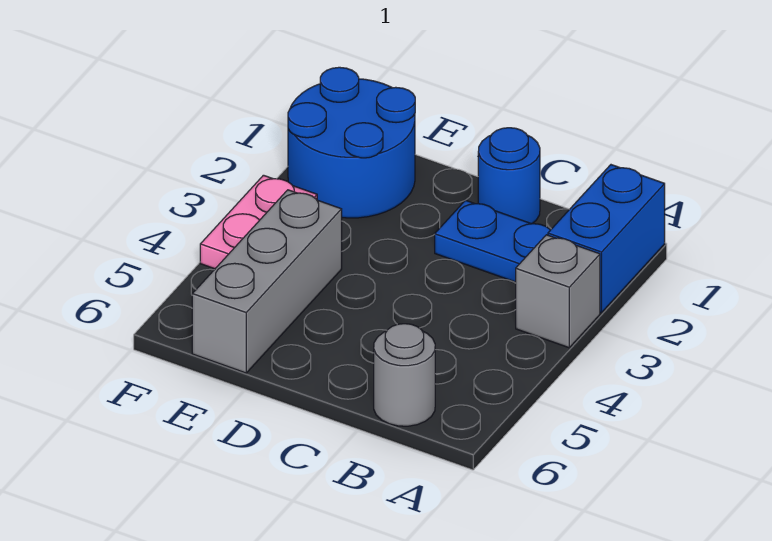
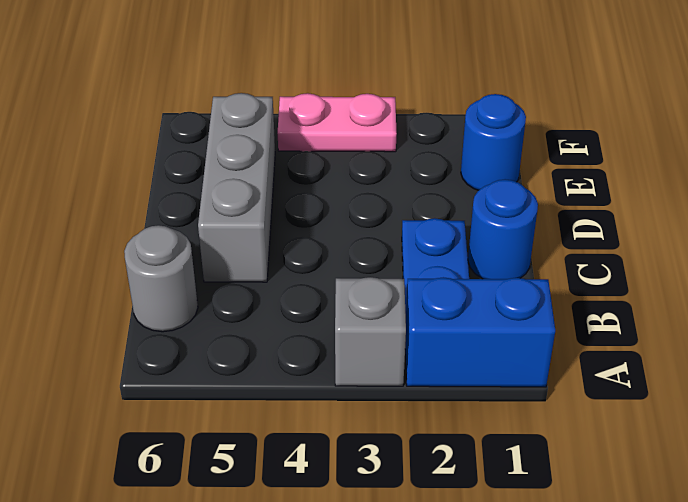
blue 2x2 round brick [288,67,415,218] -> blue 1x1 round brick [461,94,526,190]
grey 1x3 brick [192,190,342,373] -> grey 1x3 brick turned to [198,93,275,282]

